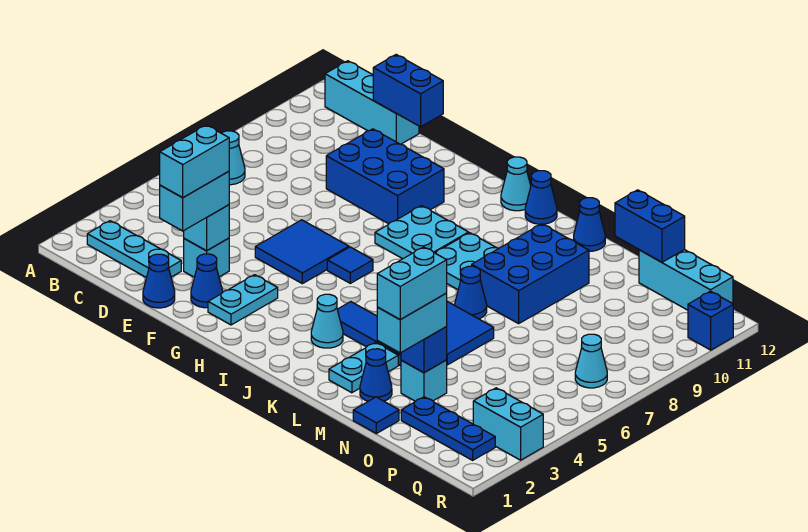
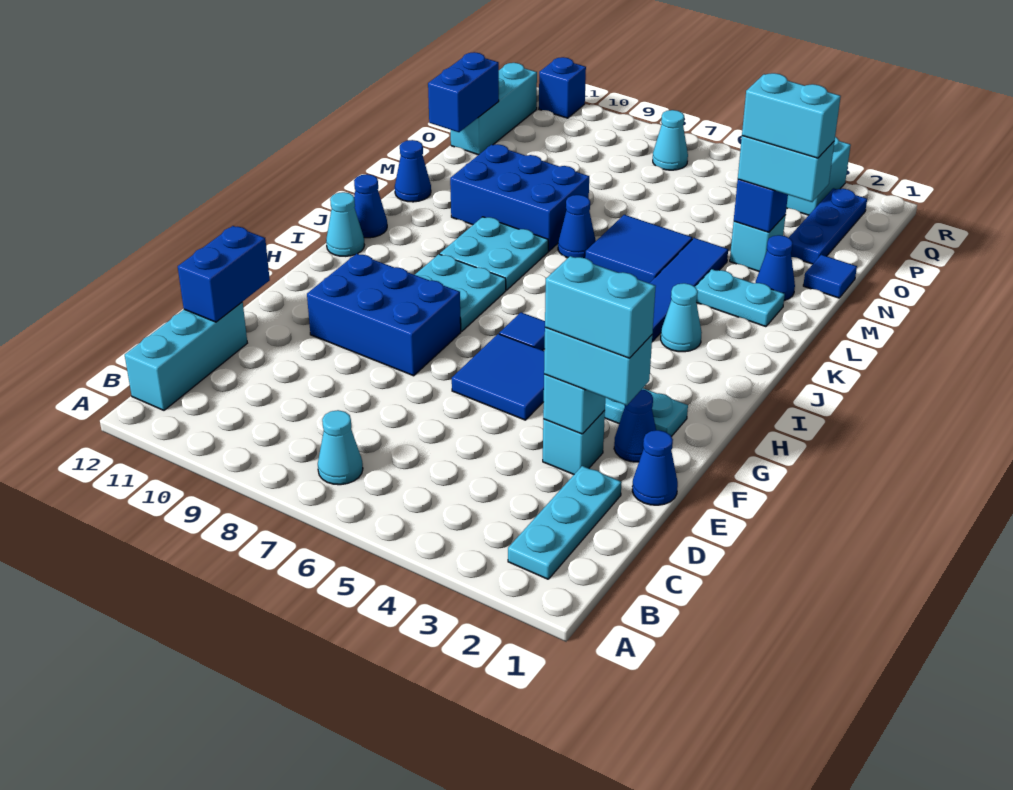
blue 2x3 brick [326,129,444,224] -> blue 2x3 brick turned to [307,254,461,376]

